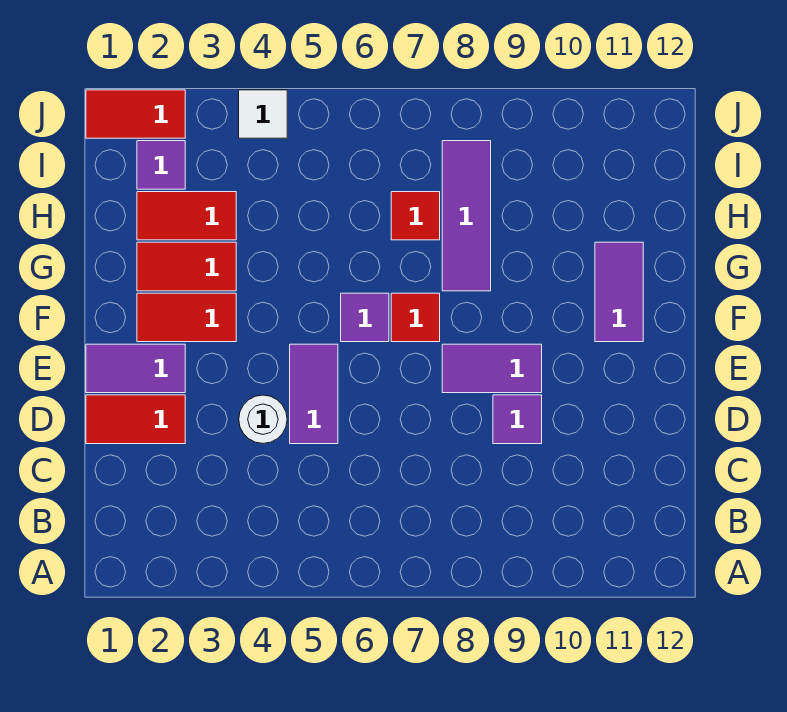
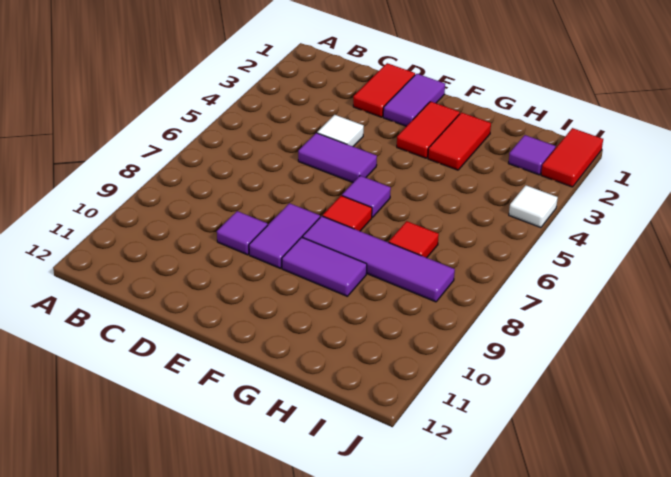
white 1x1 round brick [239,395,287,443] -> white 1x1 tile [317,115,364,146]
purple 1x2 tile [595,242,643,342] -> purple 1x2 tile moved to [282,237,367,296]
purple 1x3 tile [442,141,491,291] -> purple 1x4 tile [303,216,455,302]
red 1x2 tile [137,192,236,240] -> none

